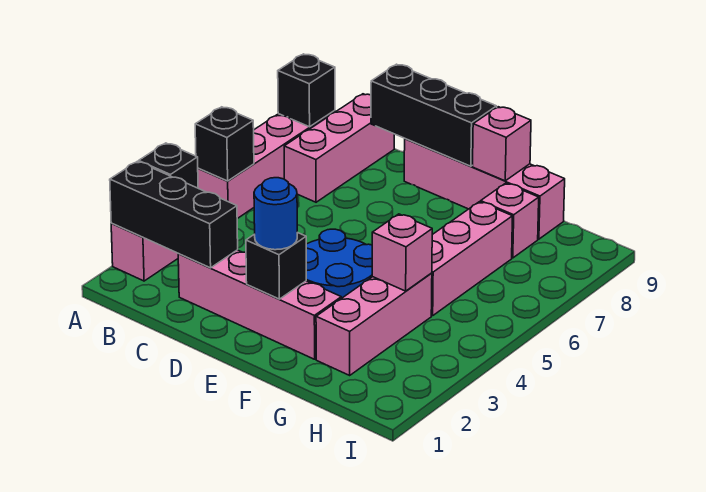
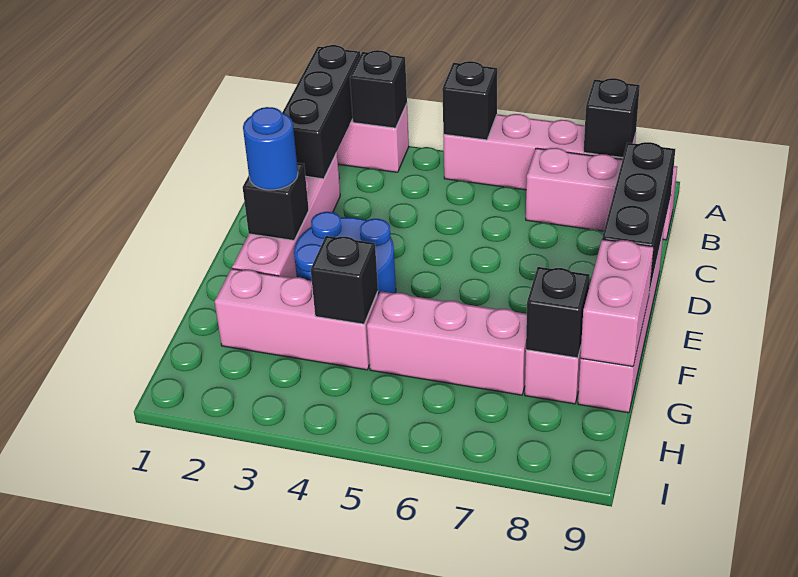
pink 1x1 brick [473,107,531,181] -> pink 1x2 brick [581,239,654,367]
pink 1x1 brick [372,214,432,291] -> black 1x1 brick [311,236,378,324]
none -> black 1x1 brick [526,267,590,358]

